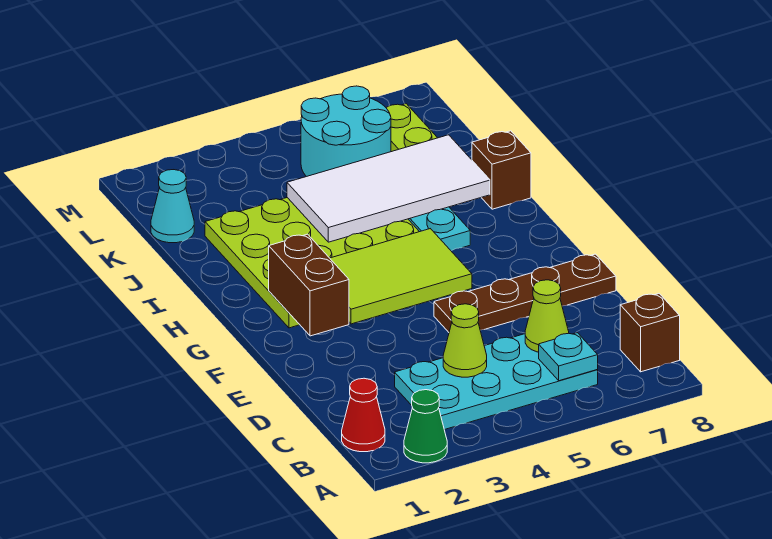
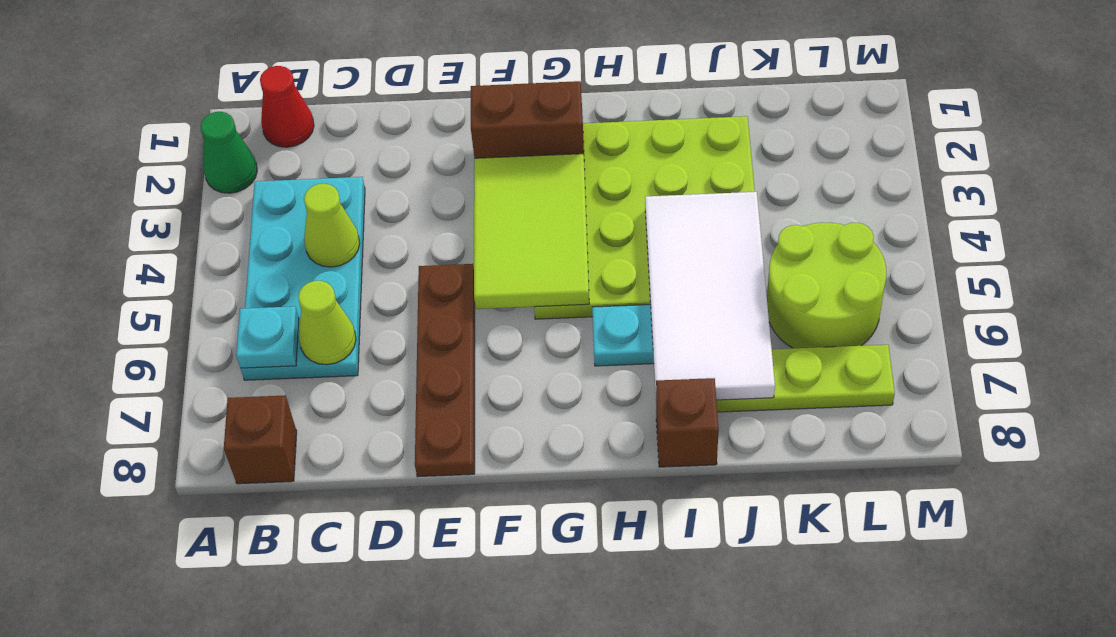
cyan 1x1 cone [151,170,194,243] -> none
cyan 2x2 round brick [301,86,391,177] -> lime 2x2 round brick [767,223,887,348]

